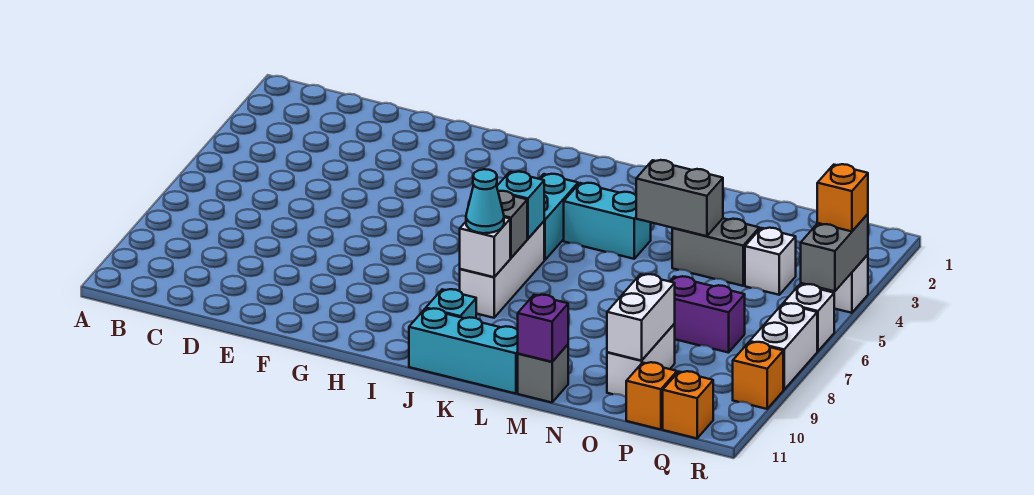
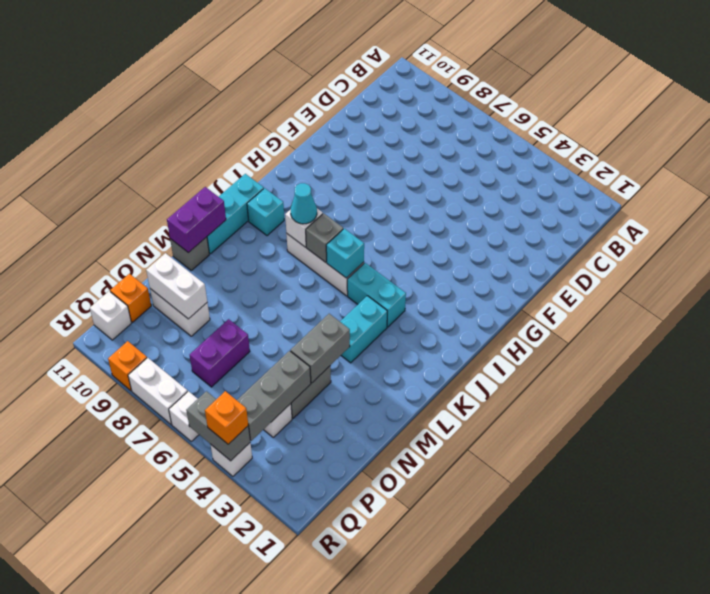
purple 1x1 brick [518,295,568,362] -> purple 1x2 brick [167,187,226,253]
none -> grey 1x3 brick [237,351,311,441]
orange 1x1 brick [663,371,713,438] -> white 1x1 brick [90,291,131,340]

